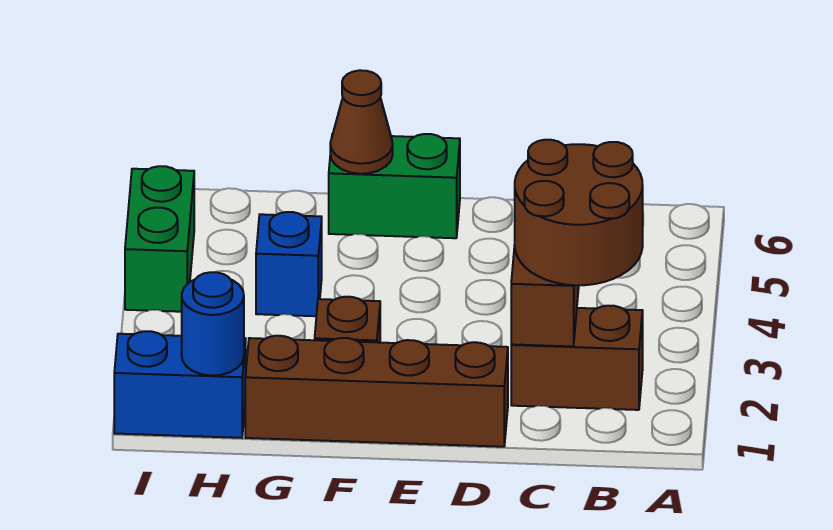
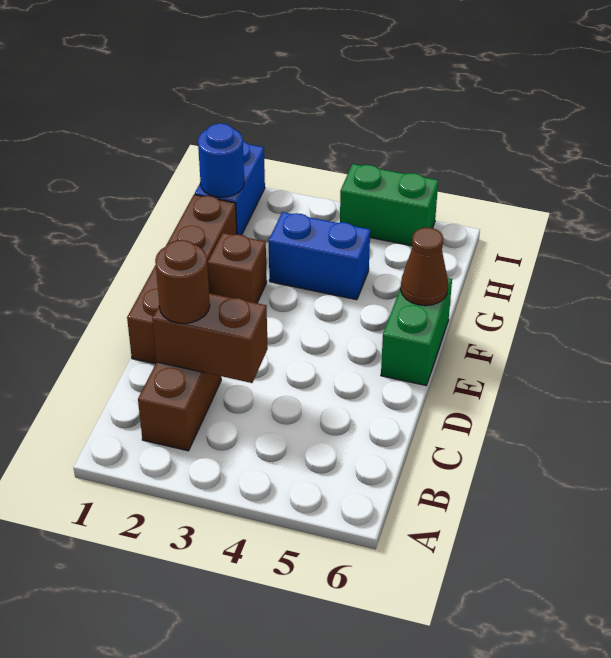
brown 2x2 round brick [515,140,643,285] -> brown 1x1 round brick [155,240,210,324]
blue 1x1 brick [256,212,322,316] -> blue 1x2 brick [269,212,370,300]

